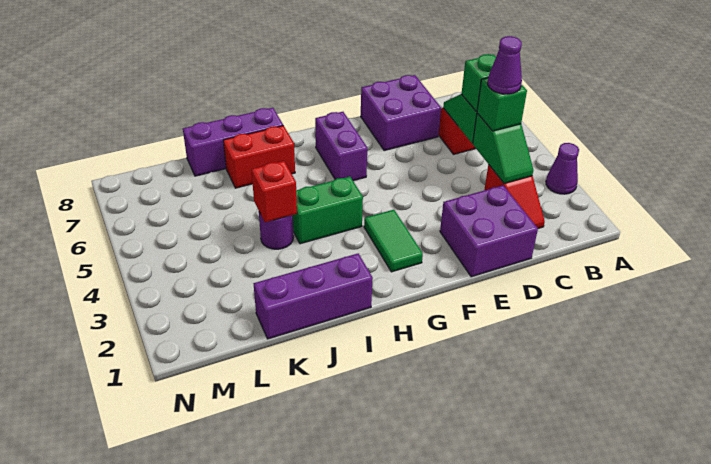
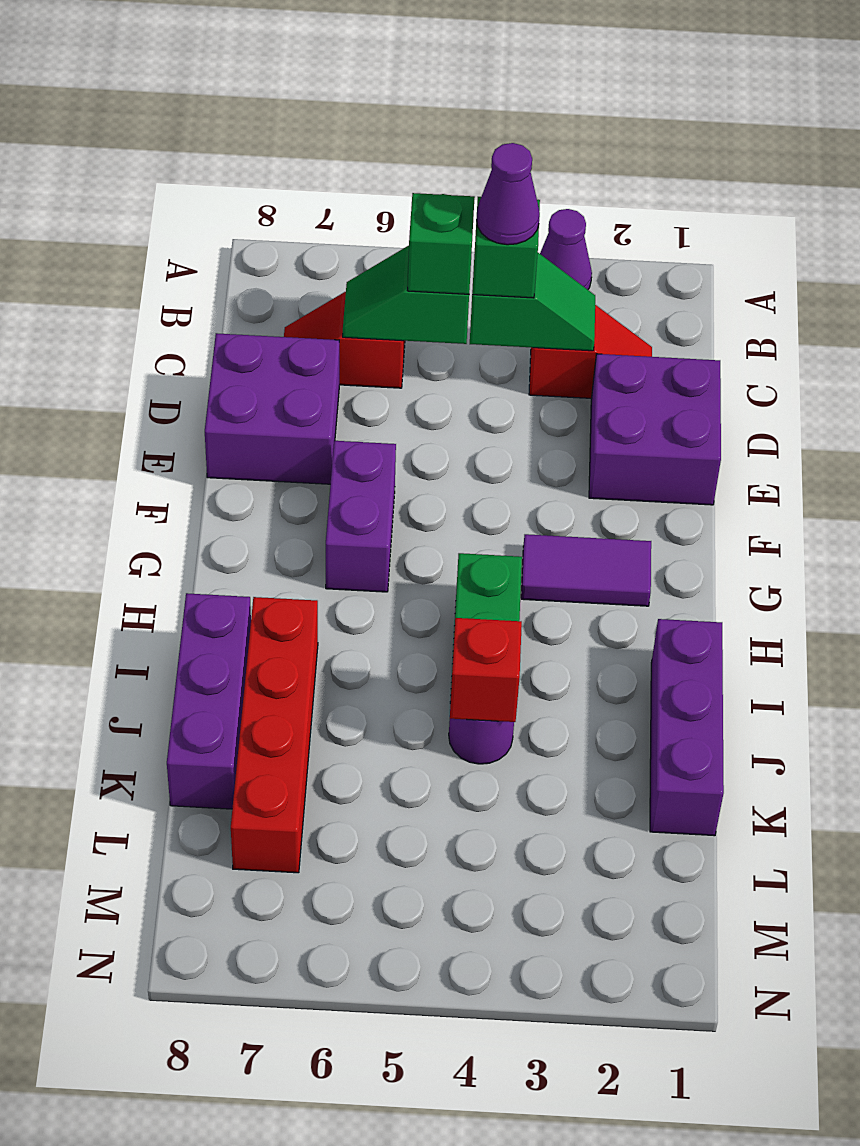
green 1x2 tile [364,210,423,272] -> purple 1x2 tile [521,534,651,606]
purple 1x2 brick [315,112,367,181] -> purple 1x2 brick turned to [326,441,396,592]
red 1x2 brick [223,126,295,188] -> red 1x4 brick [231,597,318,873]

